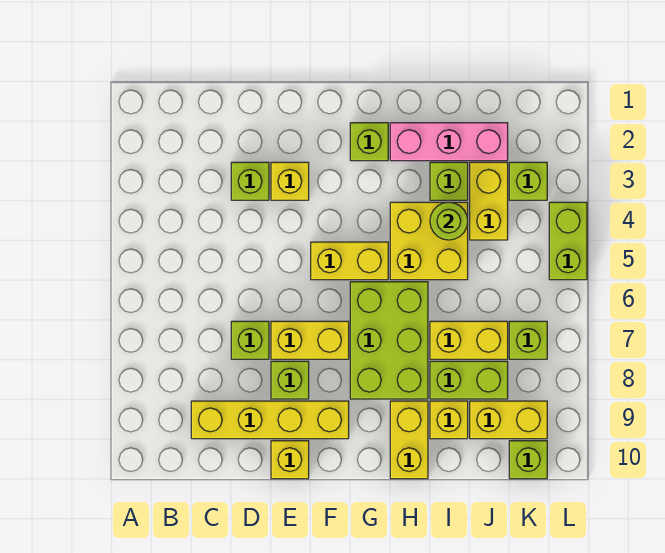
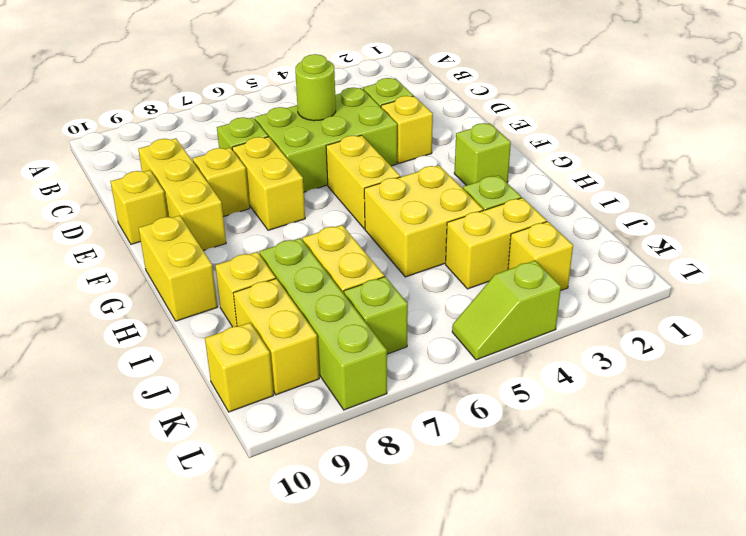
yellow 1x4 brick [191,401,349,439] -> yellow 1x3 brick [138,138,226,251]
lime 1x1 brick [271,361,309,399] -> yellow 1x1 brick [193,148,250,217]
lime 2x3 brick [350,282,428,399] -> lime 2x3 brick moved to [255,87,397,192]
pink 1x3 brick [390,123,508,161] -> none
yellow 1x2 brick [390,401,428,479] -> yellow 1x2 brick turned to [139,215,217,321]
lime 1x1 round brick [430,202,468,240] -> lime 1x1 round brick moved to [295,54,336,121]
lime 1x2 brick [430,361,508,399] -> lime 1x4 brick [260,238,387,410]
lime 1x1 brick [509,162,547,200] -> yellow 1x1 brick [508,221,573,290]
lime 1x1 brick [509,441,547,479] -> yellow 1x1 brick [205,323,274,412]
lime 1x2 brick [549,202,587,280] -> lime 1x2 slope [452,260,561,360]

